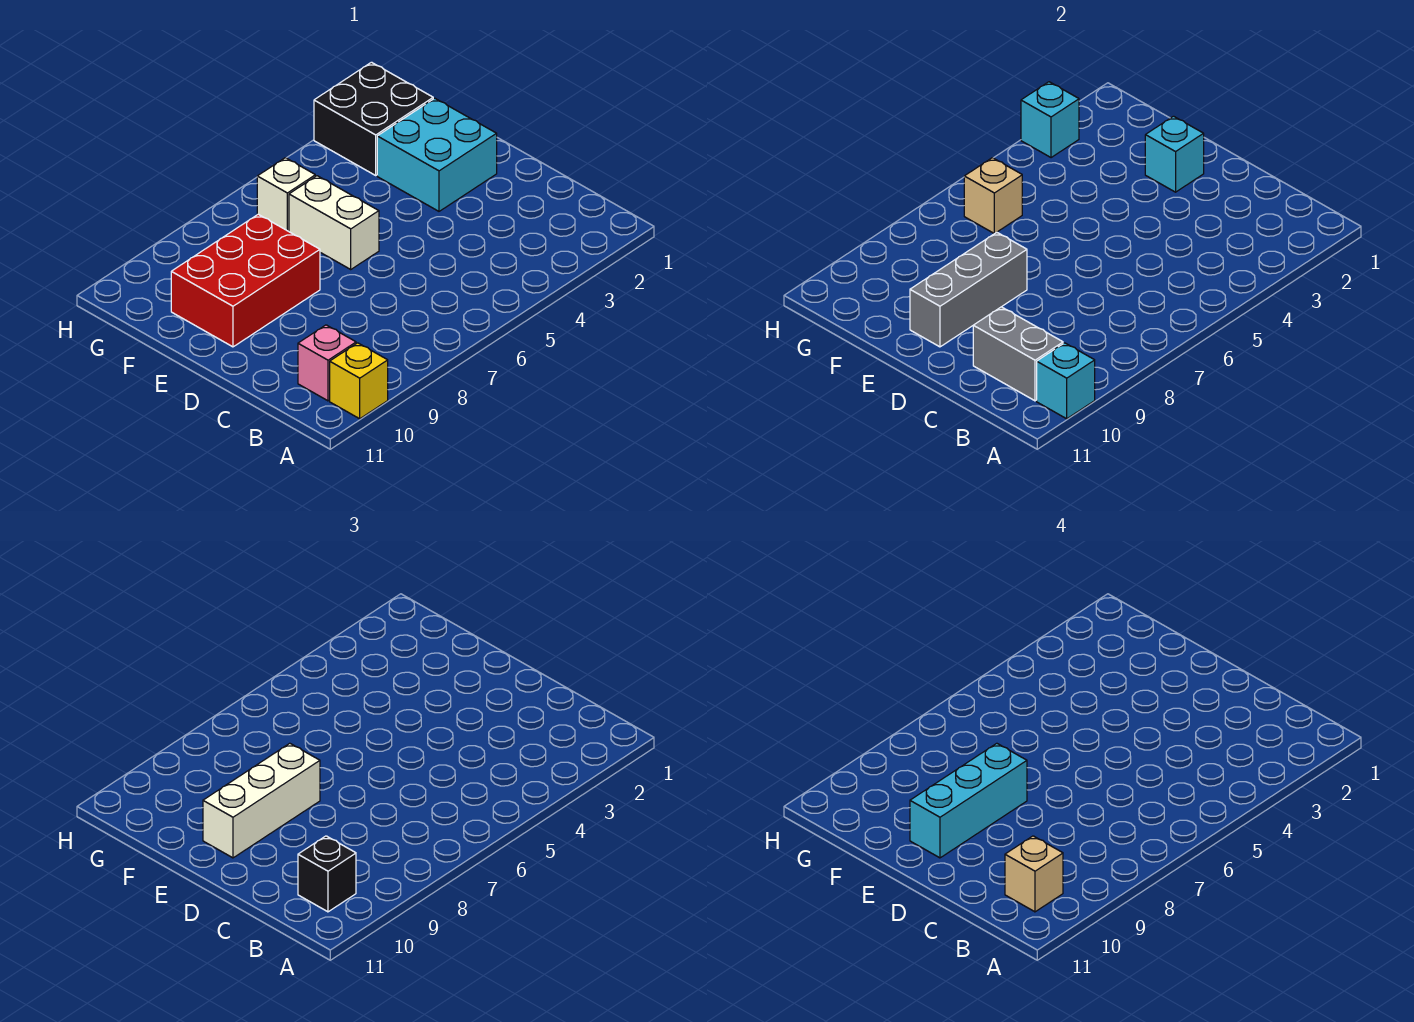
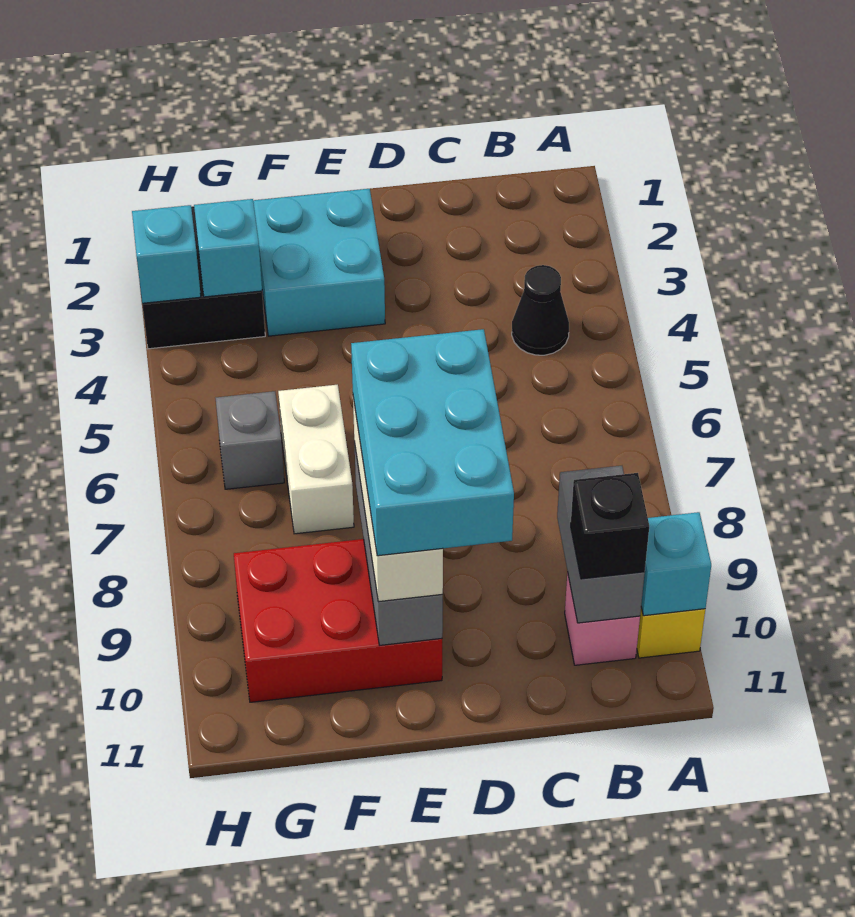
none -> black 1x1 cone [512,265,569,355]
grey 1x2 brick [973,307,1063,401] -> grey 1x2 brick turned to [557,466,645,623]
tan 1x1 brick [1005,836,1063,912] -> none
cyan 1x1 brick [1145,116,1204,192] -> cyan 1x1 brick moved to [194,199,262,297]
white 1x2 brick [289,176,379,269] -> white 1x2 brick turned to [278,385,354,534]
red 2x3 brick [171,214,320,347] -> red 2x3 brick turned to [234,539,442,702]
cyan 1x3 brick [910,743,1027,858] -> cyan 2x3 brick [351,329,514,556]
white 1x1 brick [257,158,315,231] -> grey 1x1 brick [216,391,284,489]
tan 1x1 brick [964,158,1022,234] -> none

